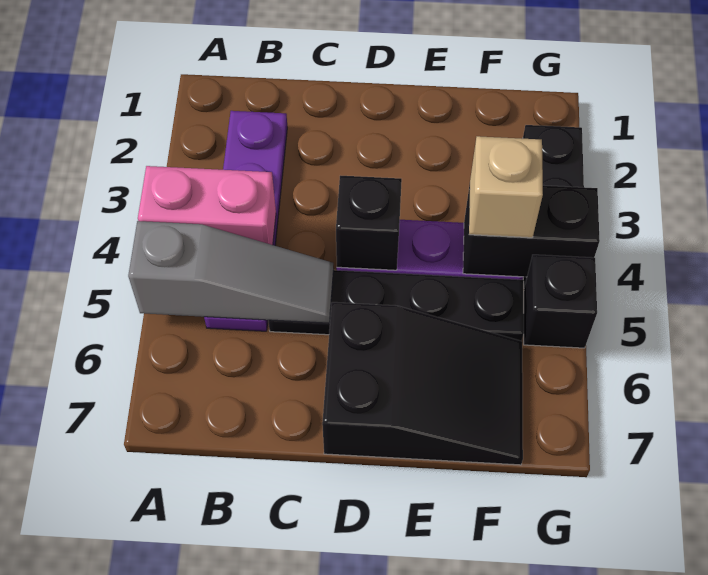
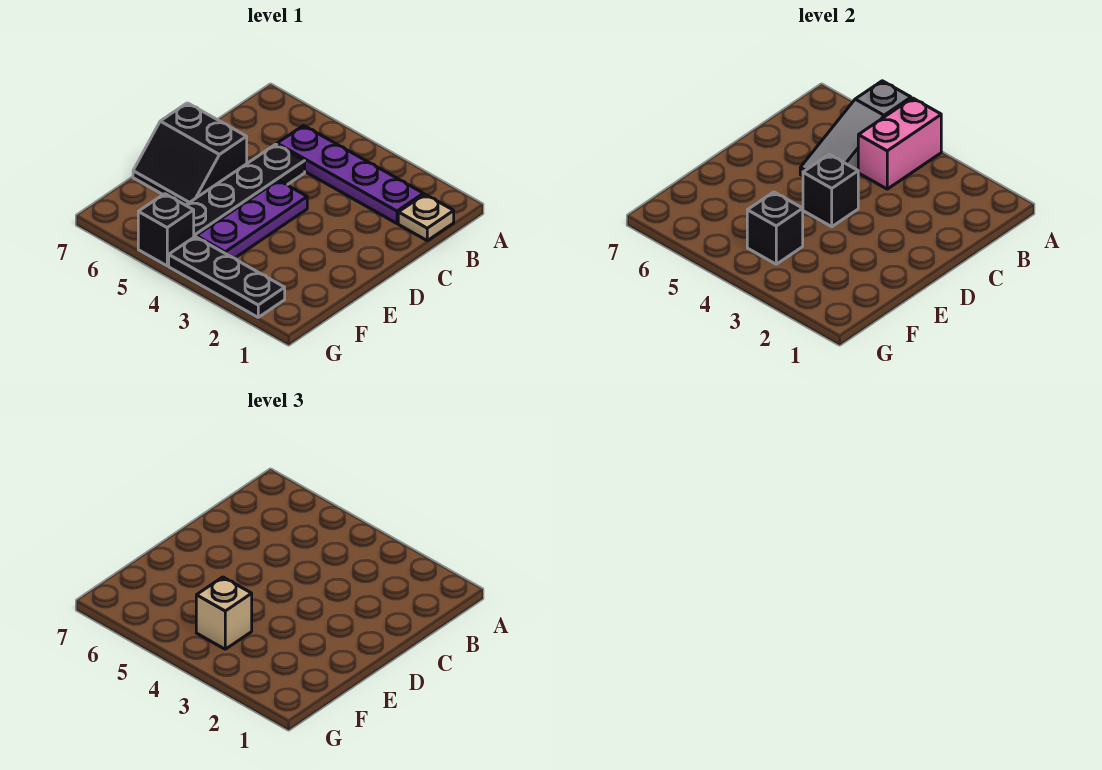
none -> tan 1x1 plate [398,194,454,241]
black 2x3 slope [322,302,523,465] -> black 2x2 slope [133,103,247,205]
black 1x2 brick [463,185,600,277] -> black 1x1 brick [747,192,803,264]

